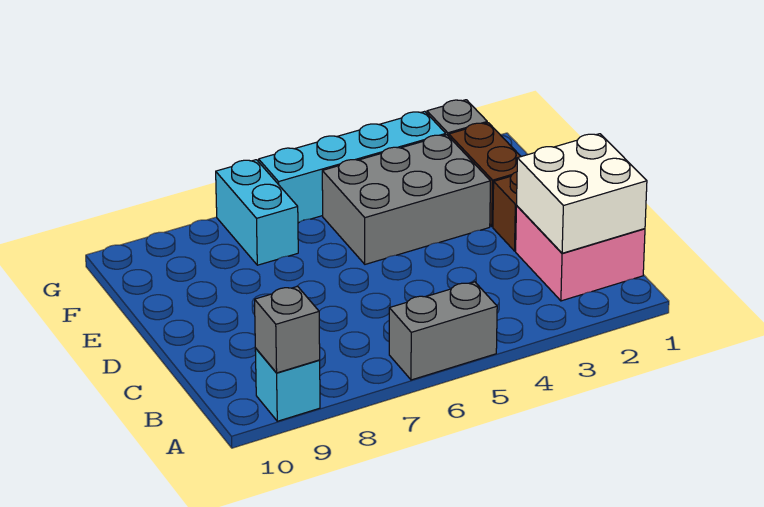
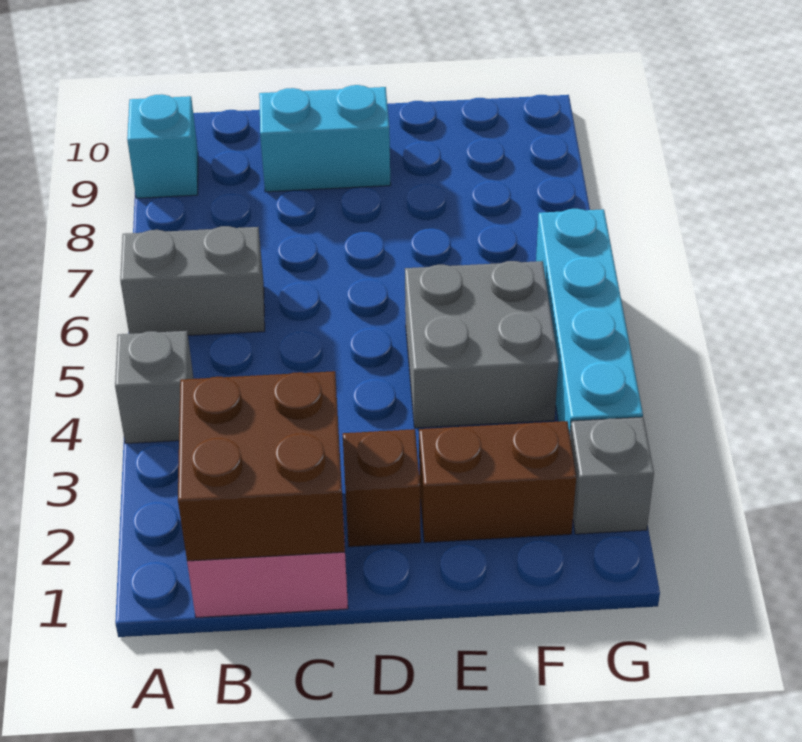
grey 1x2 brick [389,282,497,380] -> grey 1x2 brick turned to [120,226,265,335]
grey 1x1 brick [255,286,320,373] -> grey 1x1 brick moved to [115,331,194,444]
white 2x2 brick [517,134,647,253] -> brown 2x2 brick [178,371,345,561]
grey 2x3 brick [322,135,490,264] -> grey 2x2 brick [405,261,559,428]
cyan 1x2 brick [216,160,298,265] -> cyan 1x2 brick moved to [259,85,391,192]

